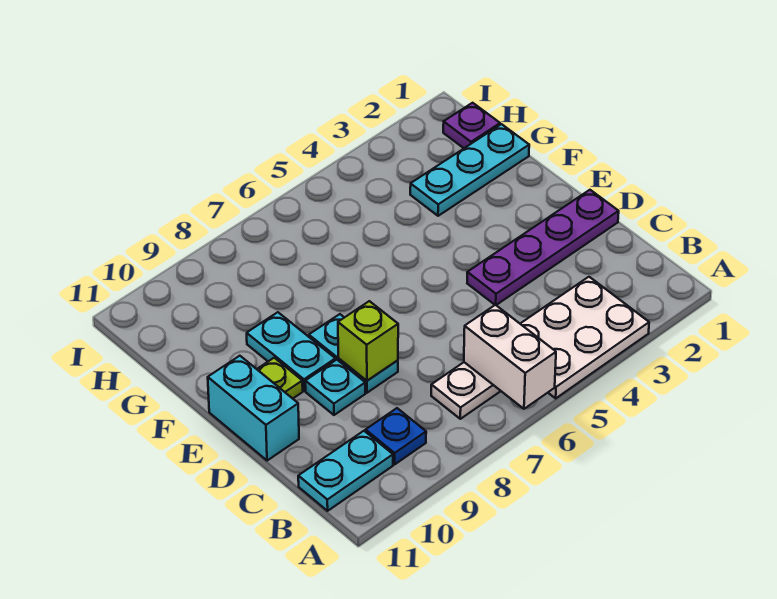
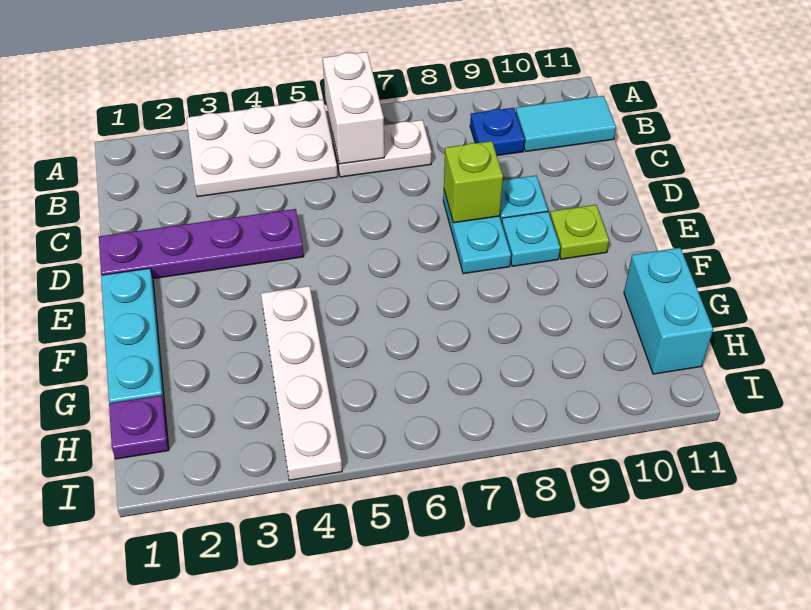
cyan 1x2 plate [298,431,393,511] -> cyan 1x2 tile [516,96,616,151]
cyan 1x2 brick [208,356,299,461] -> cyan 1x2 brick moved to [624,248,713,374]
cyan 1x2 plate [247,312,335,391] -> cyan 1x1 plate [502,212,560,266]
none -> white 1x4 plate [261,286,342,480]
cyan 1x3 plate [410,124,529,216] -> cyan 1x3 plate turned to [101,268,165,404]

